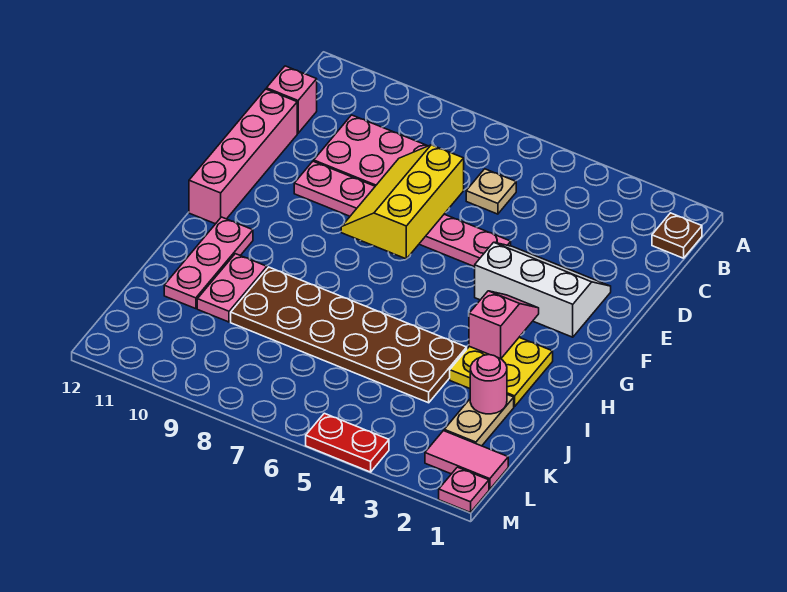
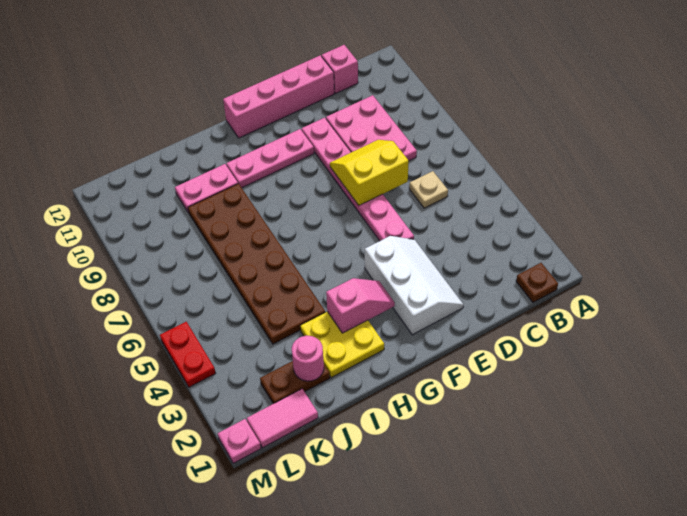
yellow 2x3 slope [341,145,464,259] -> yellow 2x2 slope [330,140,409,205]
pink 1x3 plate [164,217,253,309] -> pink 1x3 plate moved to [226,129,314,188]
tan 1x2 plate [444,395,514,446] -> brown 1x2 plate [260,361,330,404]
pink 1x2 tile [425,431,508,489] -> pink 1x2 tile turned to [247,389,318,448]

